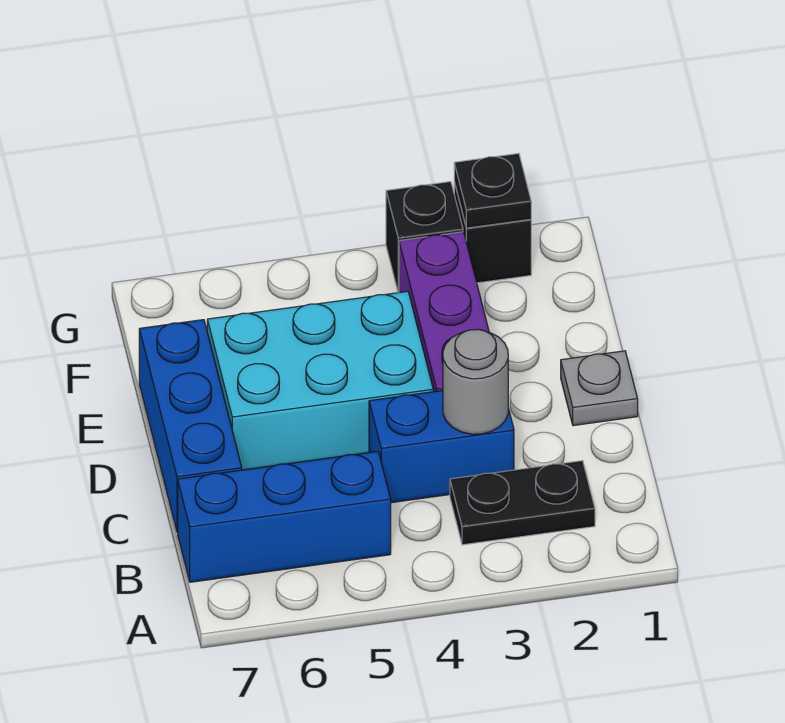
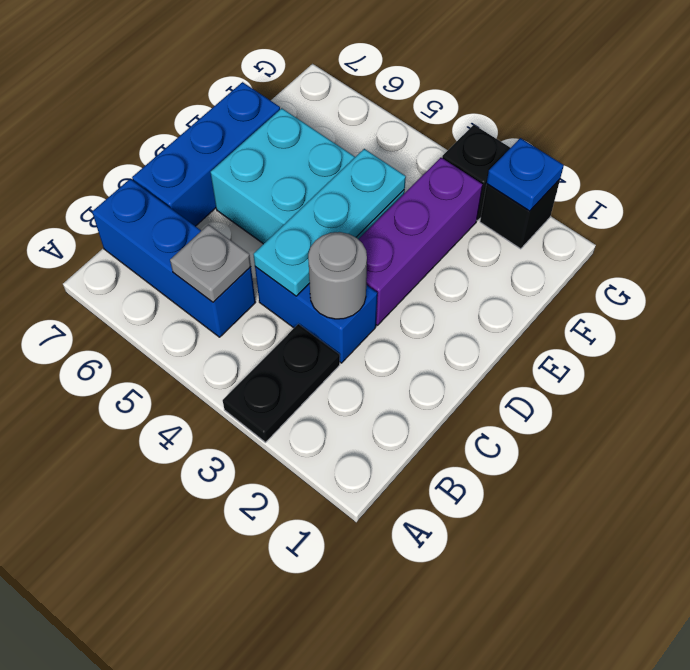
black 1x2 plate [450,461,595,545] -> black 1x2 plate turned to [223,324,340,442]
none -> cyan 1x3 plate [253,149,406,296]
grey 1x1 plate [561,351,638,426] -> grey 1x1 plate moved to [170,225,251,302]
black 1x1 plate [454,153,531,228] -> blue 1x1 plate [487,138,564,211]

